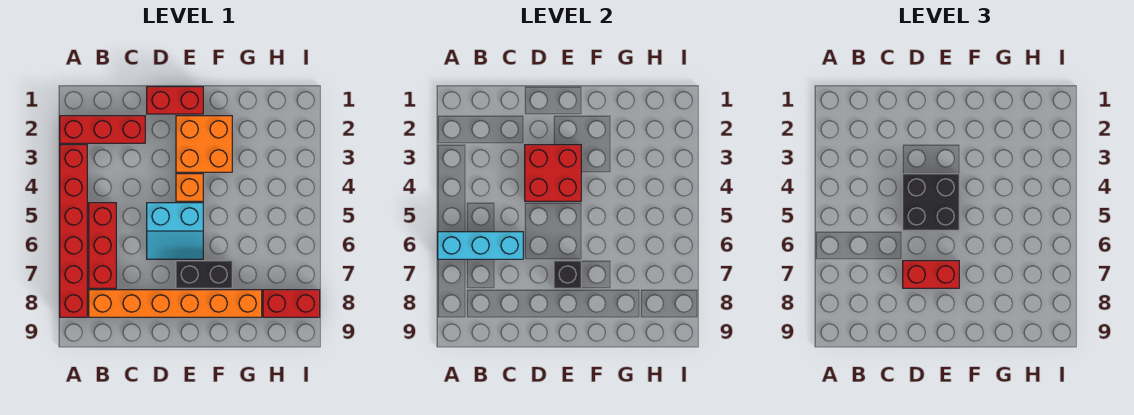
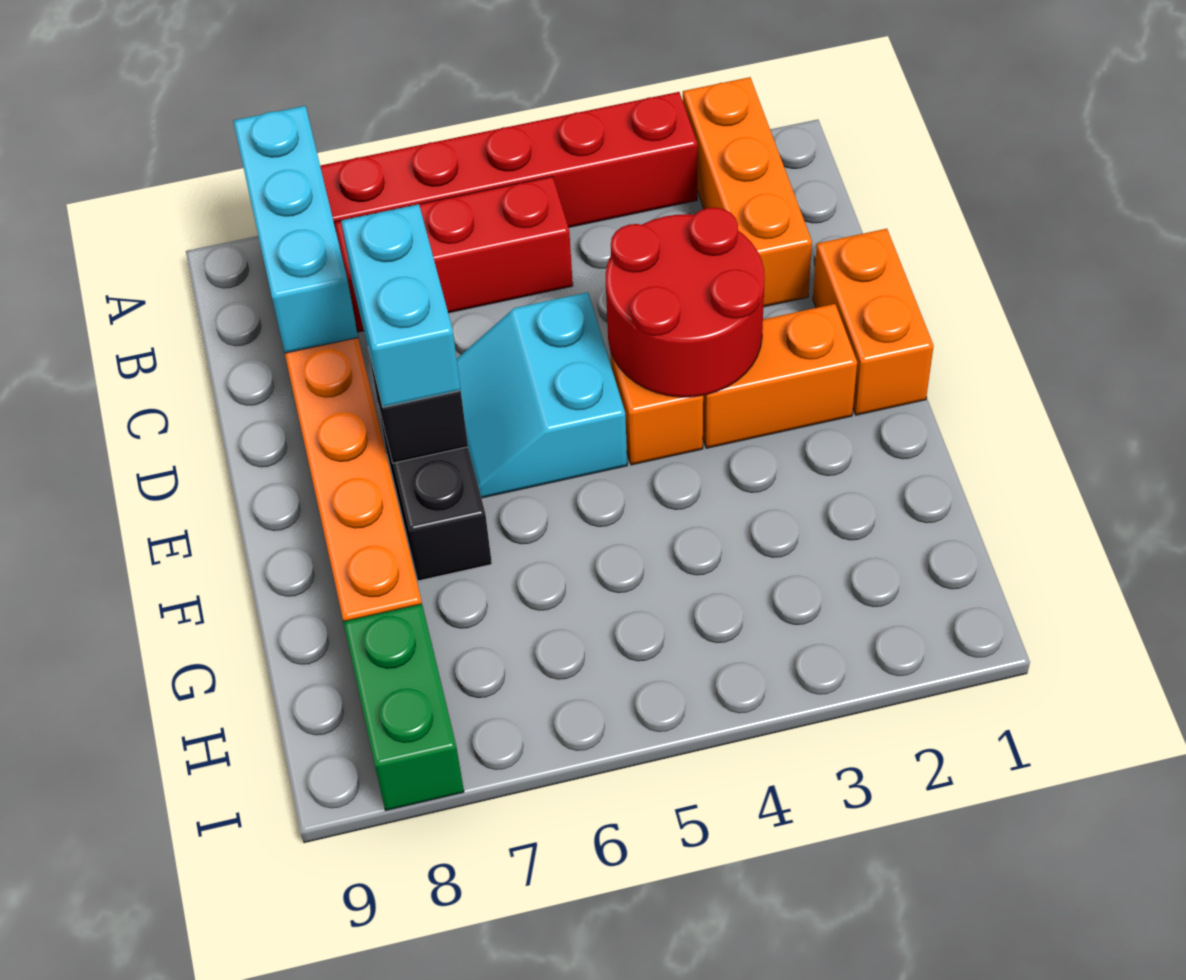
red 1x3 brick [60,116,145,143] -> orange 1x3 brick [683,77,812,307]
cyan 1x3 brick [438,232,523,259] -> cyan 1x3 brick moved to [233,106,358,353]
red 1x2 brick [147,87,203,114] -> orange 1x2 brick [813,229,933,415]
red 2x2 brick [525,145,581,201] -> red 2x2 round brick [606,207,765,397]
black 2x2 brick [903,174,959,230] -> none
red 1x2 brick [903,261,959,288] -> cyan 1x2 brick [341,204,461,407]
orange 2x2 brick [176,116,232,172] -> orange 1x2 brick [703,304,857,448]
red 1x2 brick [263,290,320,317] -> green 1x2 brick [343,604,464,811]

